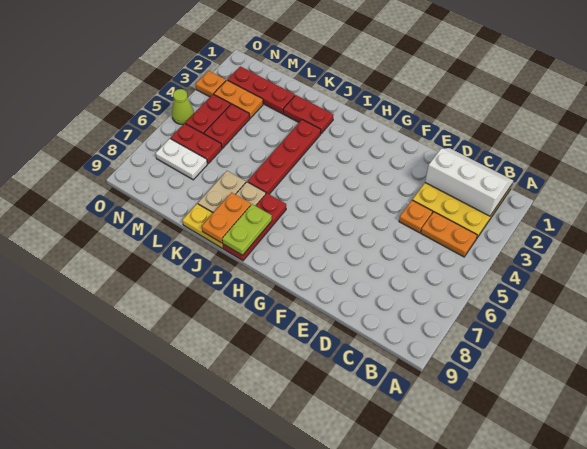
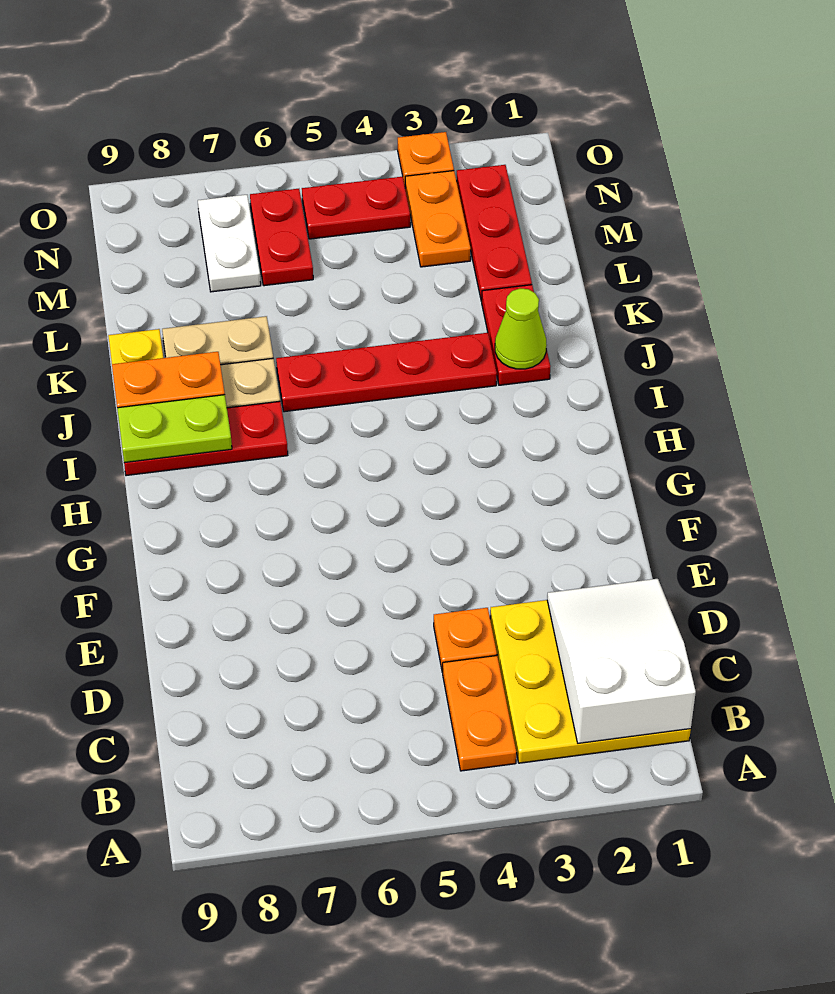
white 2x3 slope [425,148,513,216] -> white 2x3 slope turned to [547,579,696,744]
red 1x2 plate [204,104,250,148] -> none
lime 1x1 cone [172,89,194,125] -> lime 1x1 cone moved to [495,288,547,369]

